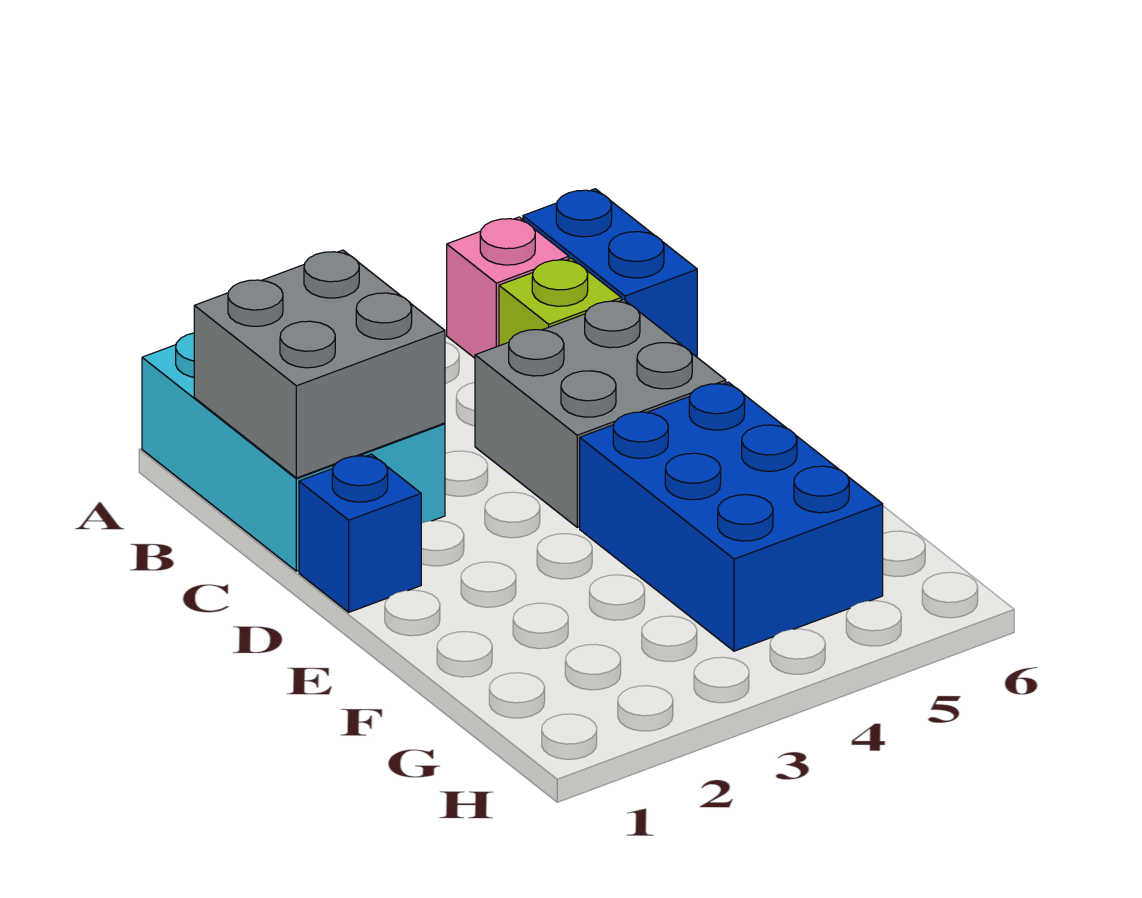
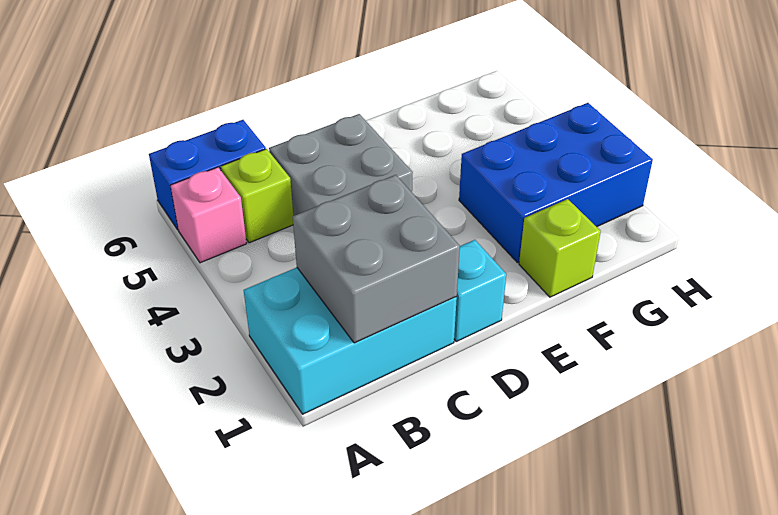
blue 1x1 brick [299,454,421,612] -> cyan 1x1 brick [454,240,506,342]
blue 2x3 brick [580,382,883,651] -> blue 2x3 brick moved to [459,103,653,263]
none -> lime 1x1 brick [519,199,601,297]

